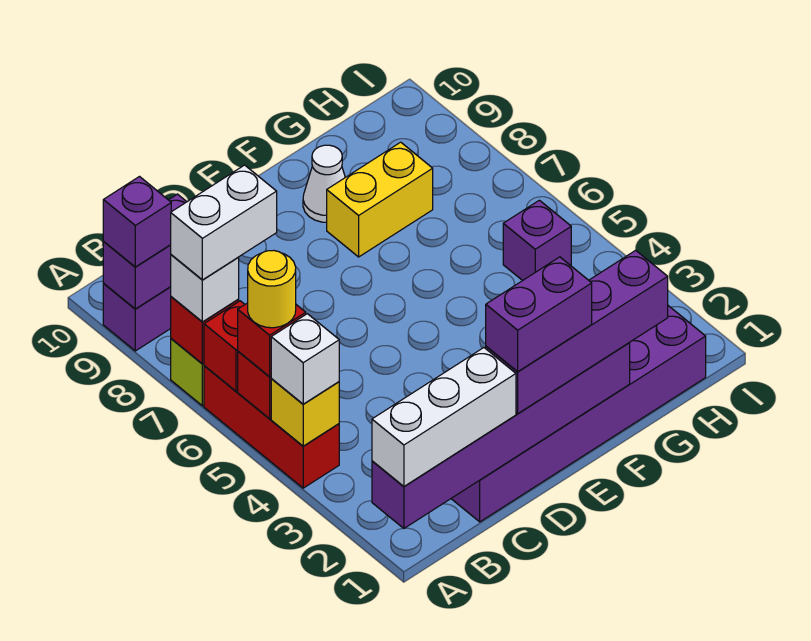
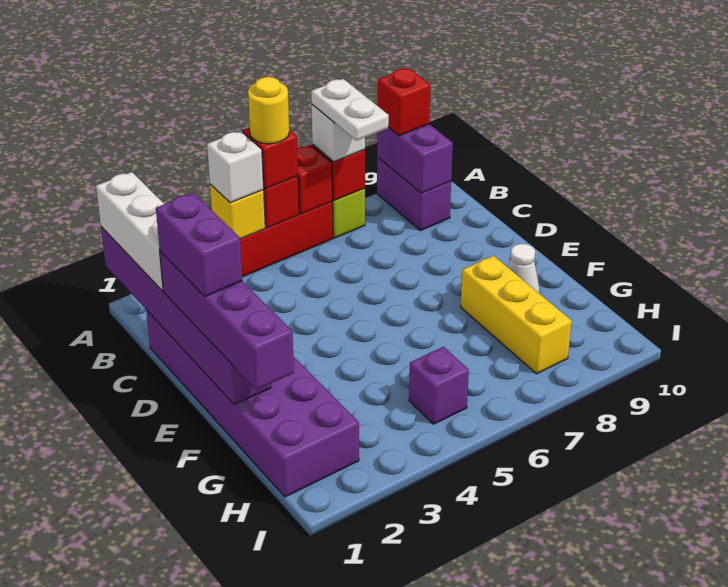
white 1x2 brick [171,165,277,280] -> white 1x2 plate [311,79,389,141]
purple 1x1 brick [103,177,171,267] -> red 1x1 brick [378,68,430,136]
yellow 1x2 brick [327,142,433,257] -> yellow 1x3 brick [461,256,572,374]

